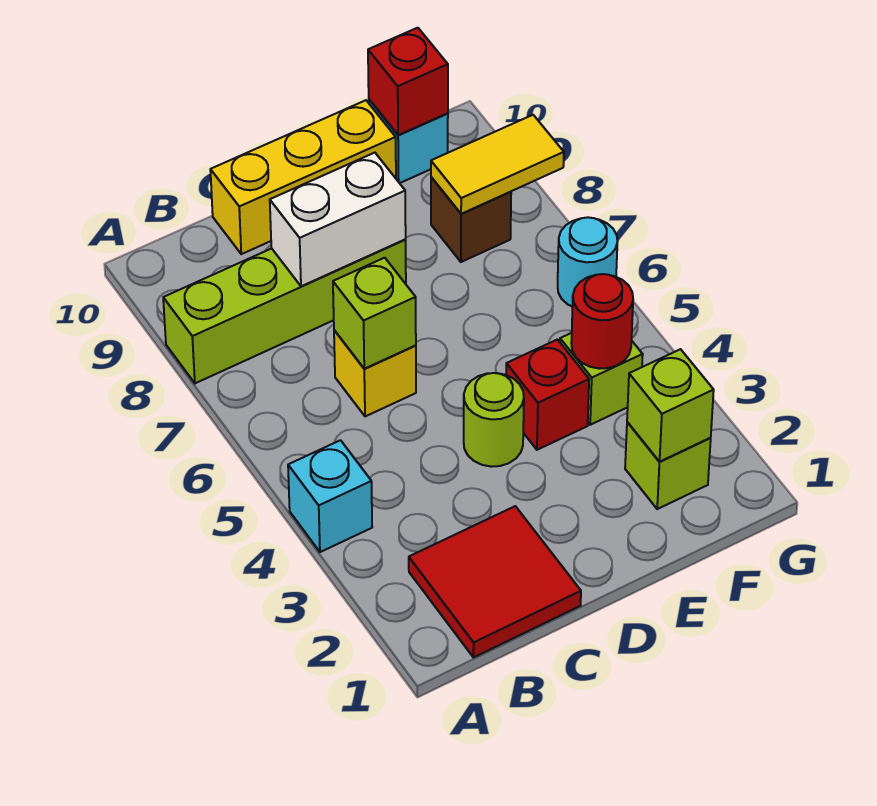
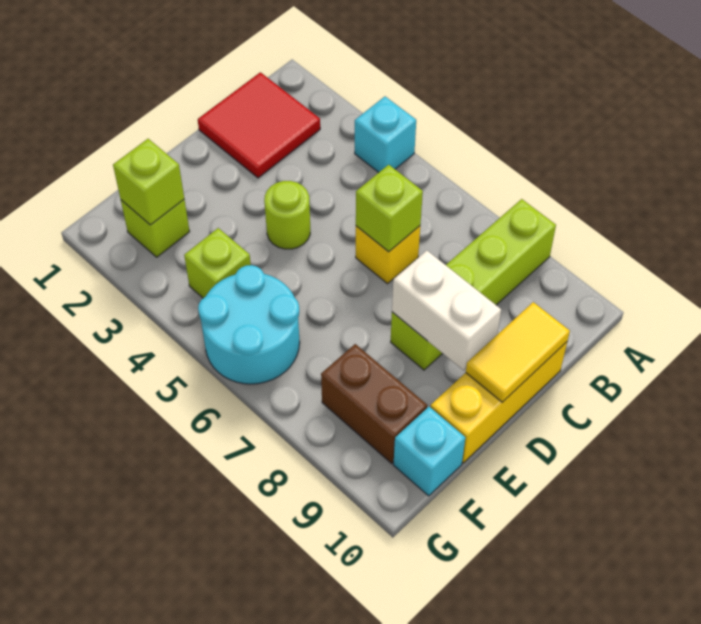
white 1x2 brick [270,153,406,286] -> white 1x2 brick turned to [392,251,501,371]
red 1x1 brick [506,340,589,450] -> none
red 1x1 round brick [571,274,633,369] -> none
brown 1x1 brick [431,177,511,262] -> brown 1x2 brick [321,344,427,463]
yellow 1x2 tile [431,115,564,214] -> yellow 1x2 tile moved to [466,302,570,402]
red 1x1 brick [368,28,448,135] -> none
cyan 1x1 round brick [558,217,617,307] -> cyan 2x2 round brick [198,265,300,384]

